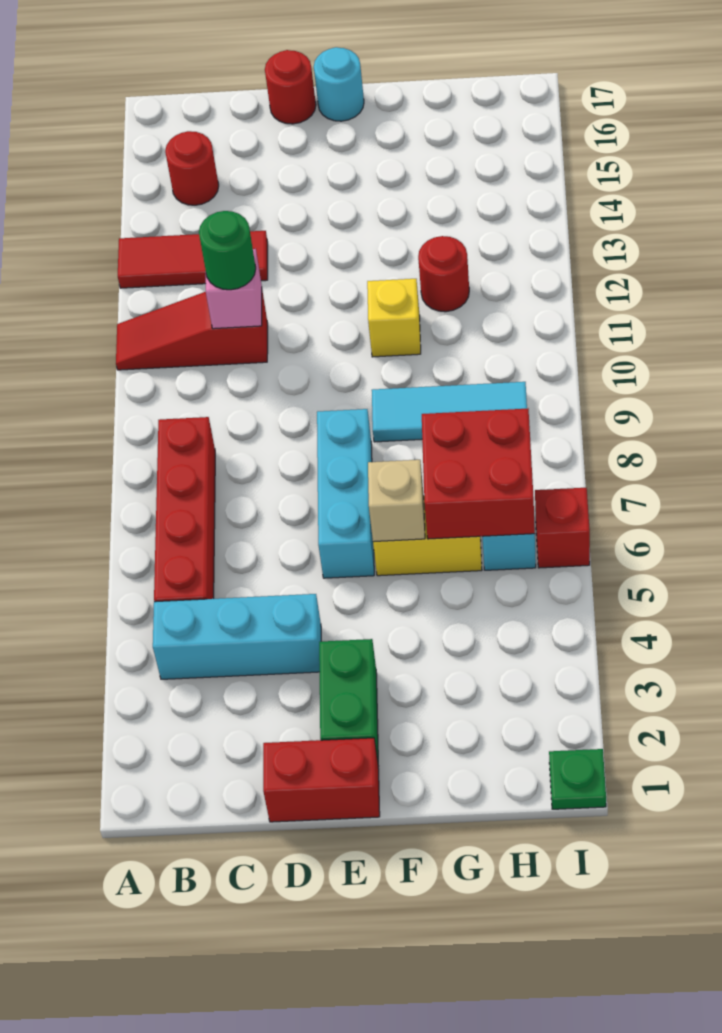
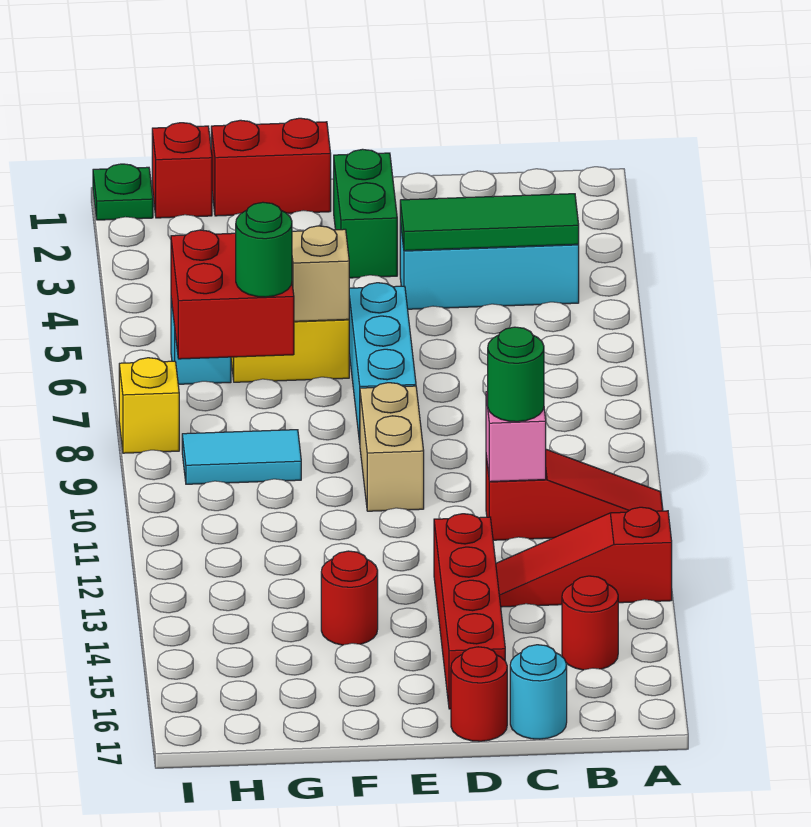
red 1x3 tile [118,231,268,288] -> red 1x3 slope [496,507,672,607]
none -> green 1x3 tile [400,194,579,251]
red 1x4 brick [154,417,215,602] -> red 1x4 brick moved to [434,514,505,709]
red 1x2 brick [263,738,380,822] -> red 1x2 brick moved to [211,118,331,216]
none -> tan 1x2 brick [360,383,424,511]
cyan 1x1 round brick [314,47,364,121] -> cyan 1x1 round brick moved to [510,645,567,739]
cyan 1x3 tile [372,382,527,442] -> cyan 1x2 tile [182,430,301,484]
yellow 1x1 brick [367,279,421,357] -> yellow 1x1 brick moved to [119,358,179,453]
none -> green 1x1 round brick [236,202,292,297]
red 1x1 round brick [418,236,469,312] -> red 1x1 round brick moved to [321,551,378,645]
red 1x1 brick [535,488,590,568] -> red 1x1 brick moved to [152,123,212,218]

